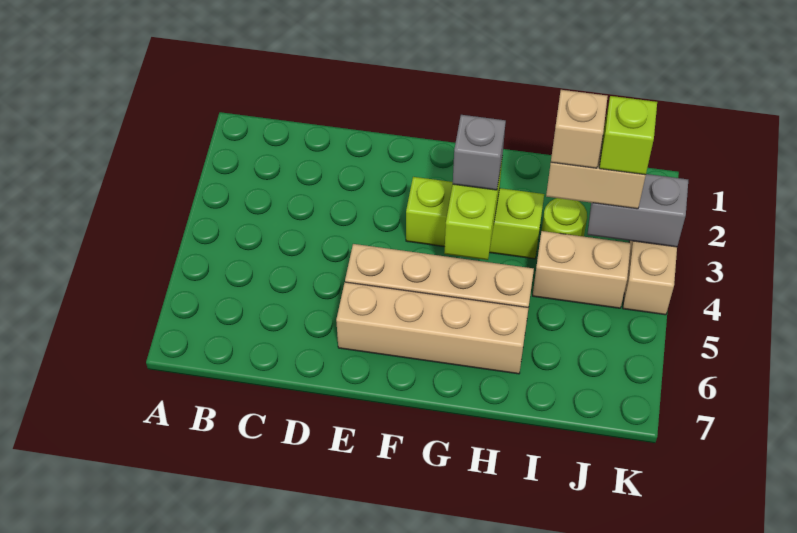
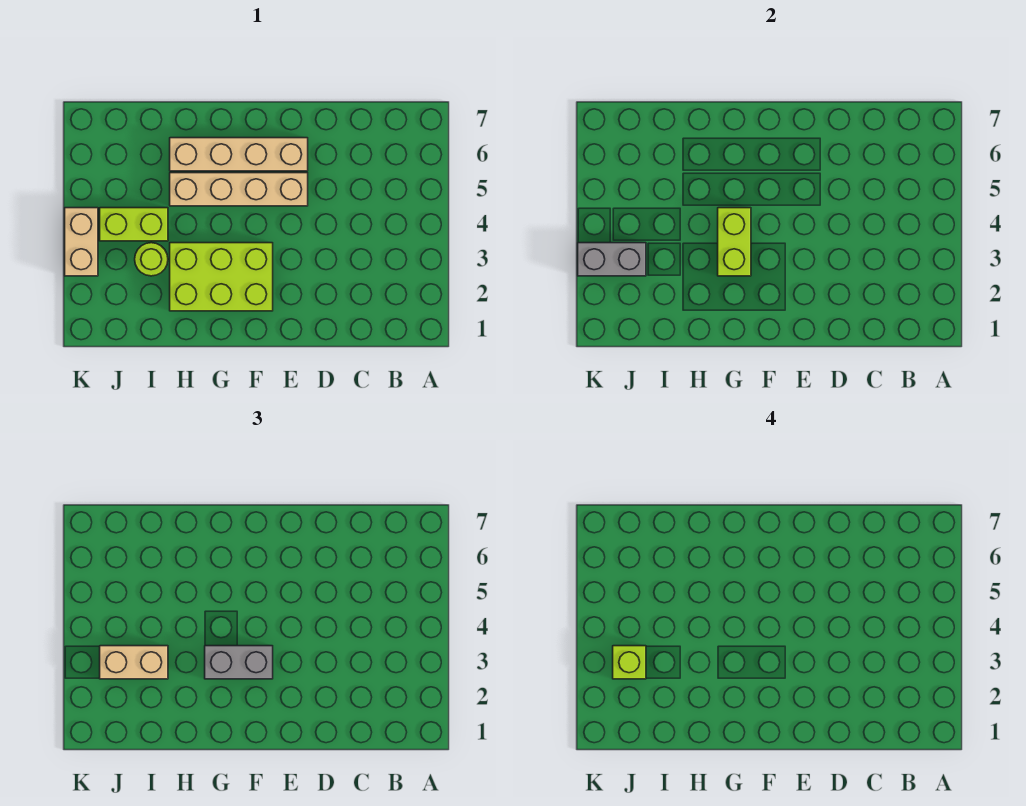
lime 1x3 brick [406,177,544,259] -> lime 2x3 brick [170,243,273,311]
grey 1x1 brick [453,115,506,190] -> grey 1x2 brick [205,646,273,679]
tan 1x1 brick [551,90,608,168] -> none
tan 1x2 brick [533,231,631,308] -> lime 1x2 brick [100,208,168,241]

